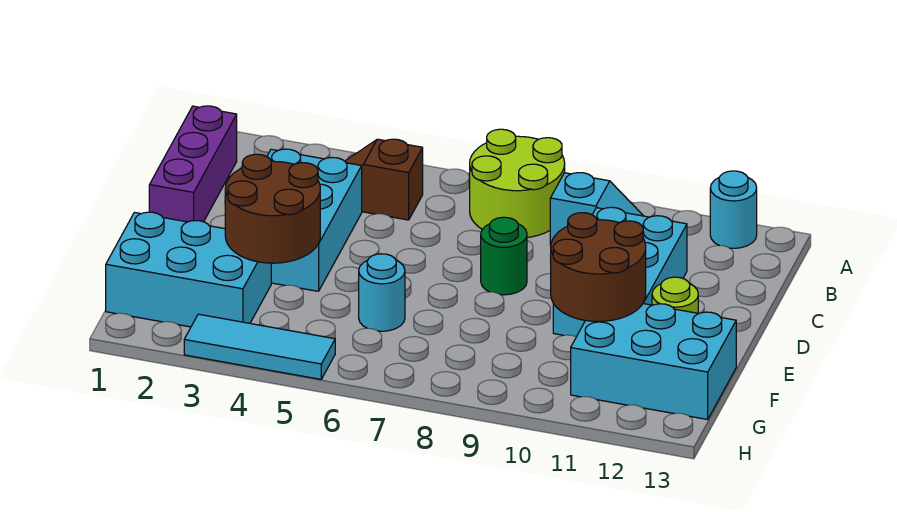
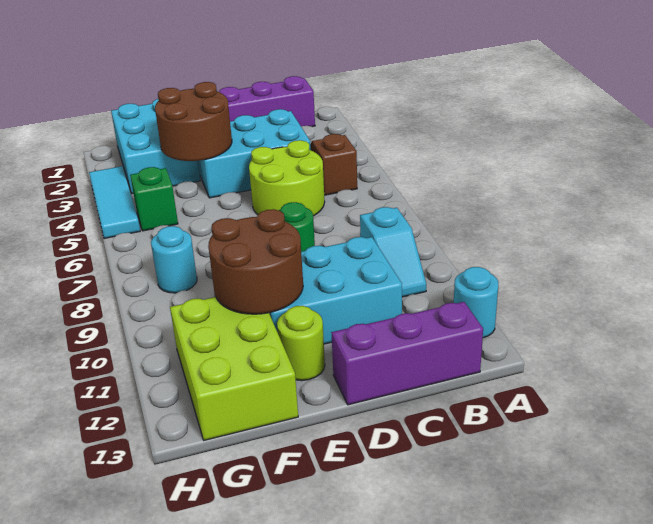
lime 2x2 round brick [470,129,565,237] -> lime 2x2 round brick moved to [249,140,325,216]
none -> purple 1x3 brick [331,302,483,405]
cyan 1x1 round brick [359,254,405,331] -> cyan 1x1 round brick moved to [151,226,197,293]
cyan 2x3 brick [571,304,736,419] -> lime 2x3 brick [170,297,298,440]
none -> green 1x1 brick [130,167,178,231]

